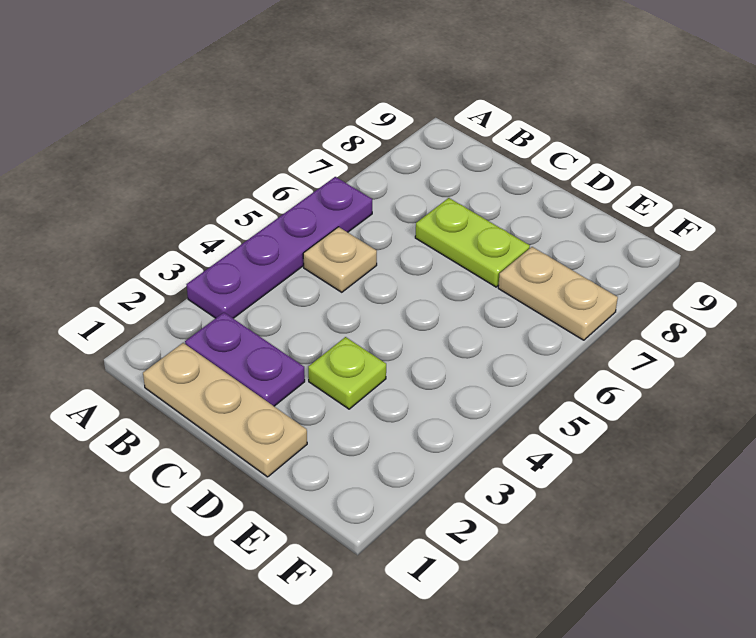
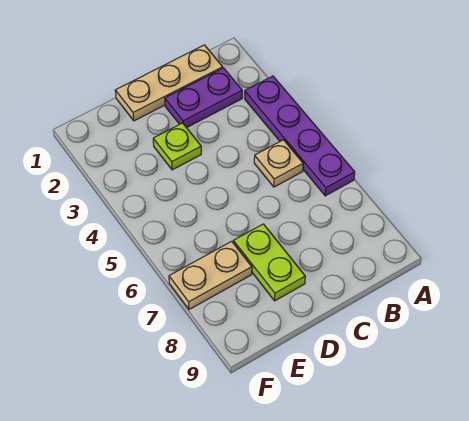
lime 1x2 plate [415,198,530,287] -> lime 1x2 plate turned to [233,224,305,301]

